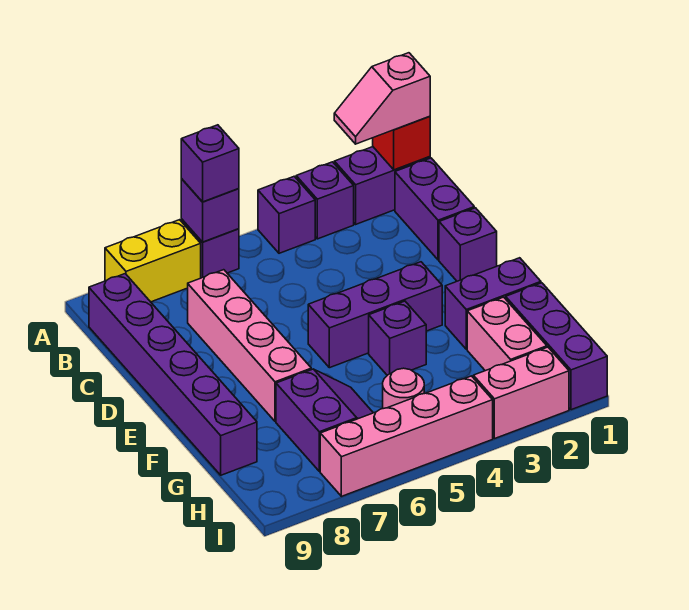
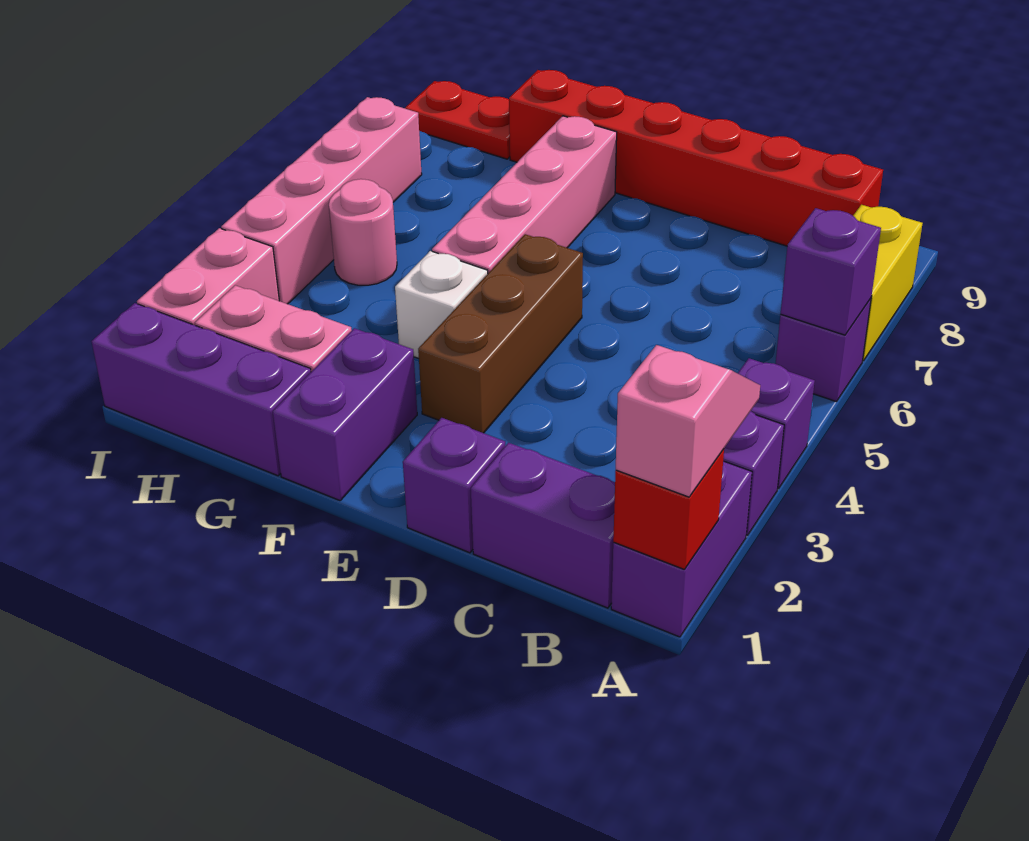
purple 1x1 brick [181,125,239,202] -> none
purple 1x6 brick [89,274,257,475] -> red 1x6 brick [509,70,883,246]
pink 1x4 brick [188,270,311,422] -> pink 1x4 brick turned to [432,116,617,273]
purple 1x3 brick [308,262,442,368] -> brown 1x3 brick [418,234,583,433]
purple 1x1 brick [369,301,426,375] -> white 1x1 brick [395,251,488,358]
purple 2x2 slope [276,369,373,471] -> none
none -> red 1x2 plate [405,81,510,159]

